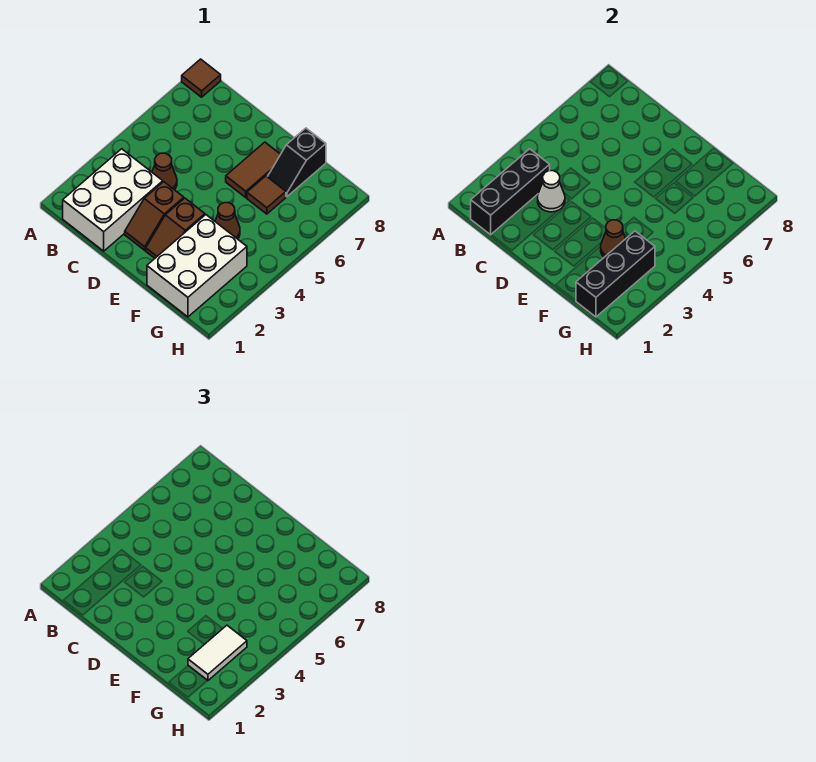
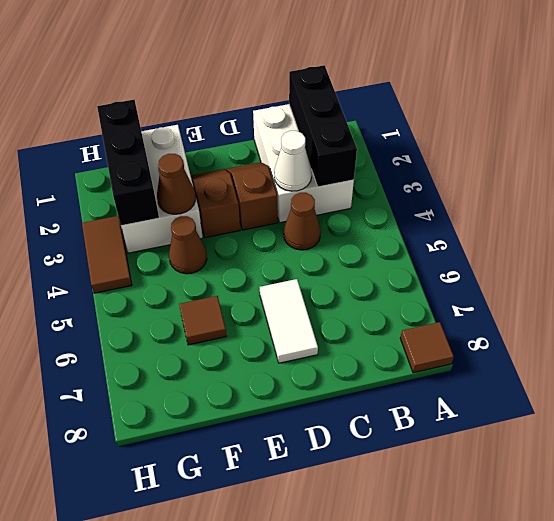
brown 1x2 tile [226,142,281,198] -> brown 1x2 tile moved to [82,216,132,293]
black 1x2 slope [268,128,326,197] -> none
white 1x2 tile [188,625,247,680] -> white 1x2 tile moved to [260,279,318,363]

